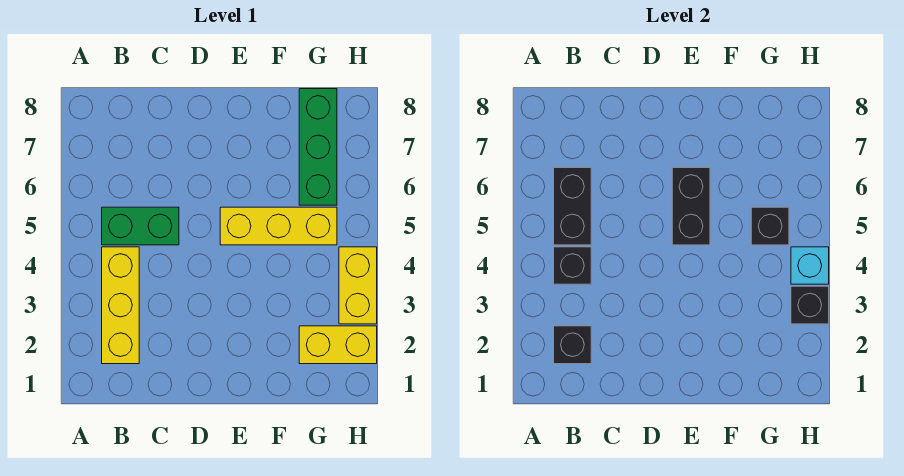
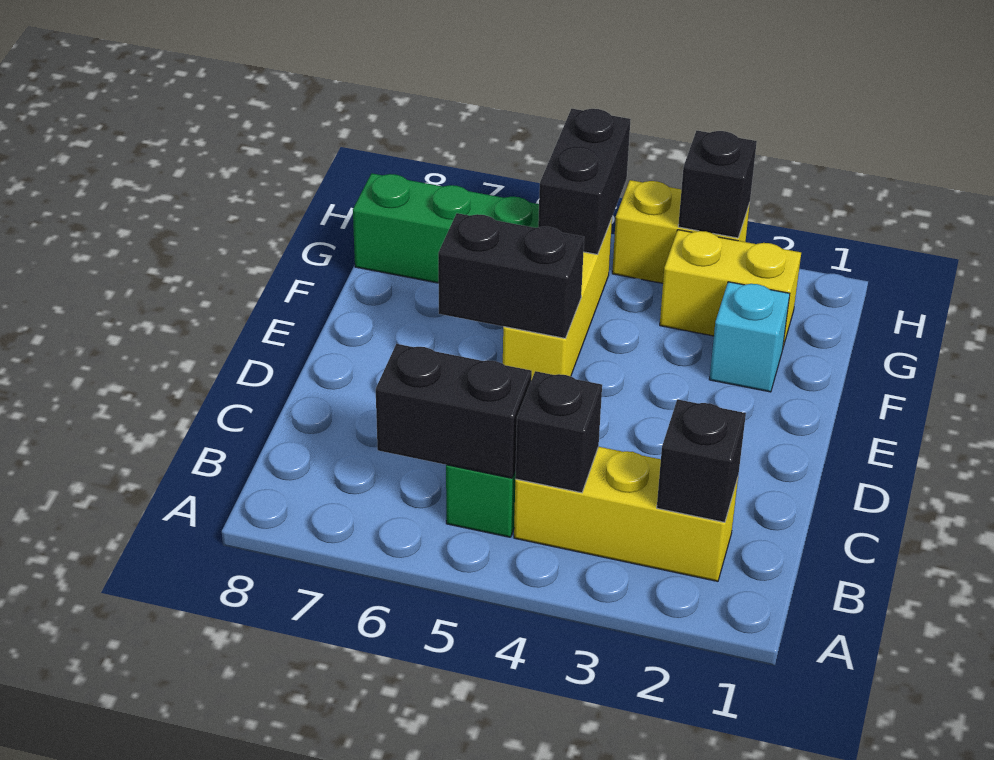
yellow 1x2 brick [299,326,377,364] -> yellow 1x2 brick turned to [660,230,801,347]
black 1x1 brick [751,207,789,245] -> black 1x2 brick [538,109,631,255]
cyan 1x1 brick [791,247,829,284] -> cyan 1x1 brick moved to [709,282,790,392]

